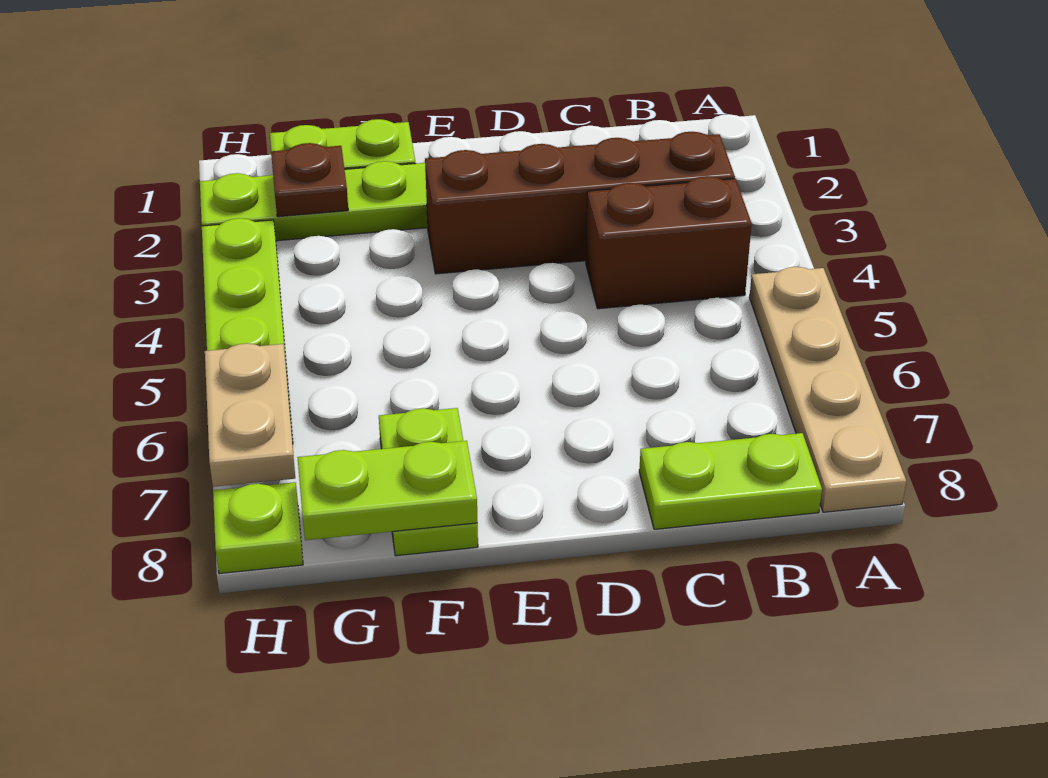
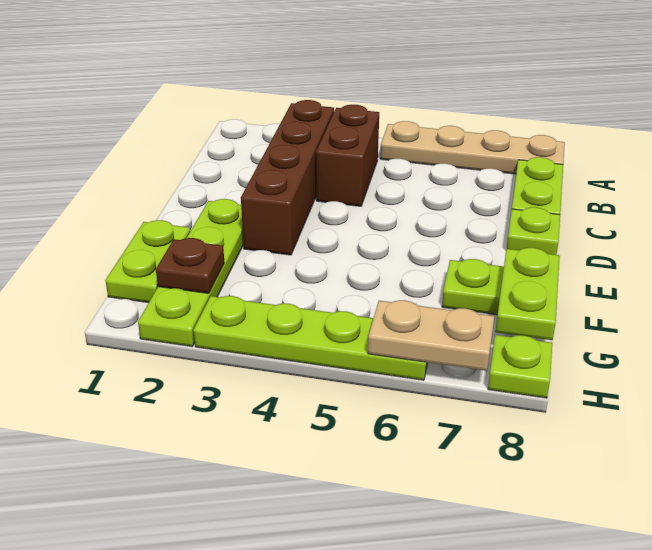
none -> lime 1x1 plate [507,207,560,255]

